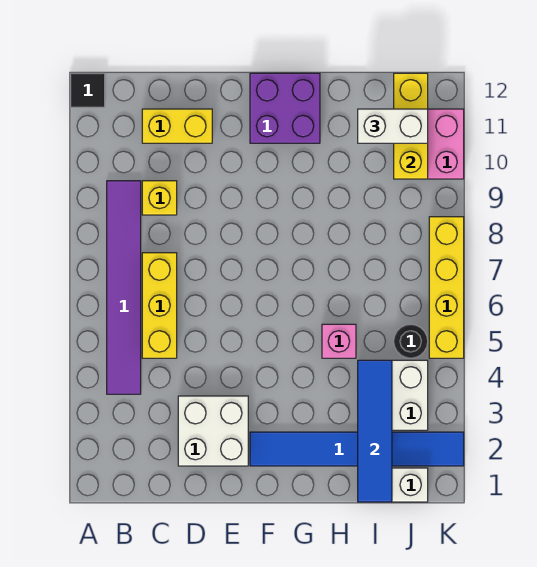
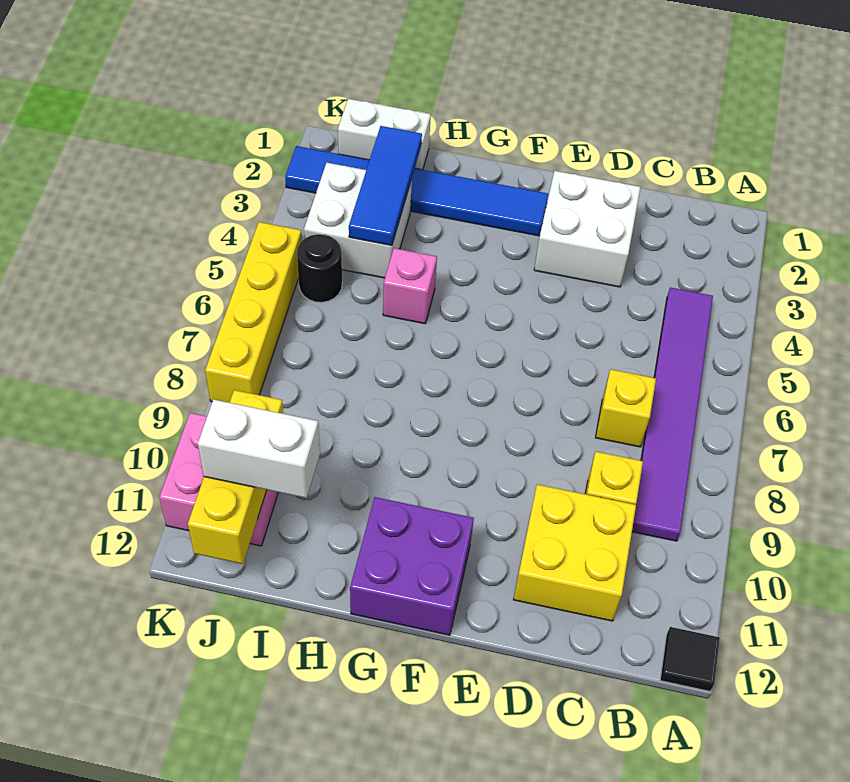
yellow 1x3 brick [142,253,177,358] -> yellow 1x1 brick [596,369,656,447]
yellow 1x2 brick [142,109,212,143] -> yellow 2x2 brick [514,484,636,621]
blue 1x4 tile [358,360,392,502] -> blue 1x3 tile [349,126,422,246]

